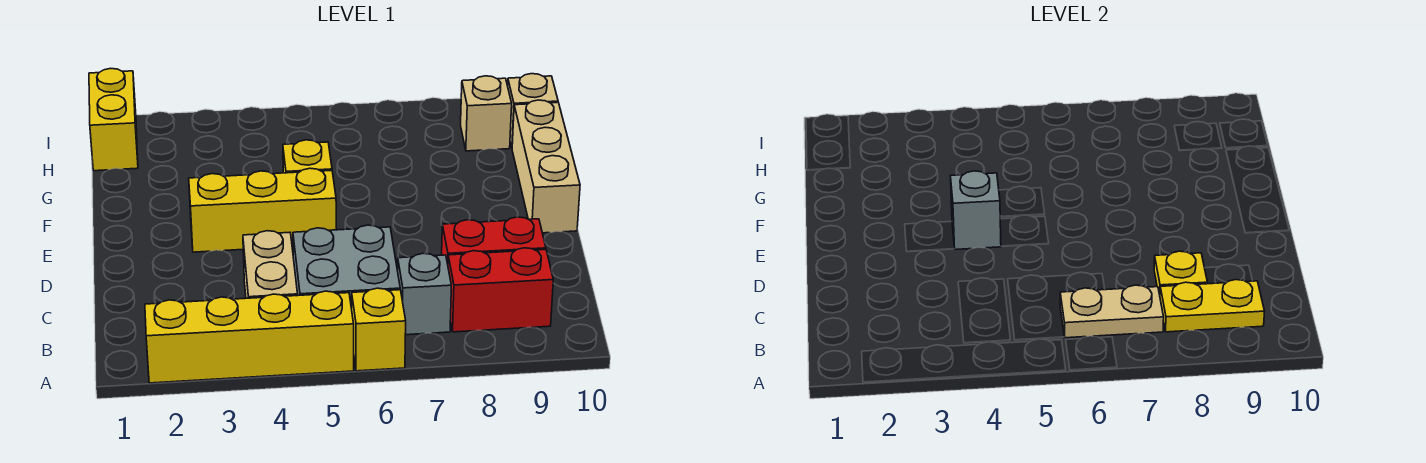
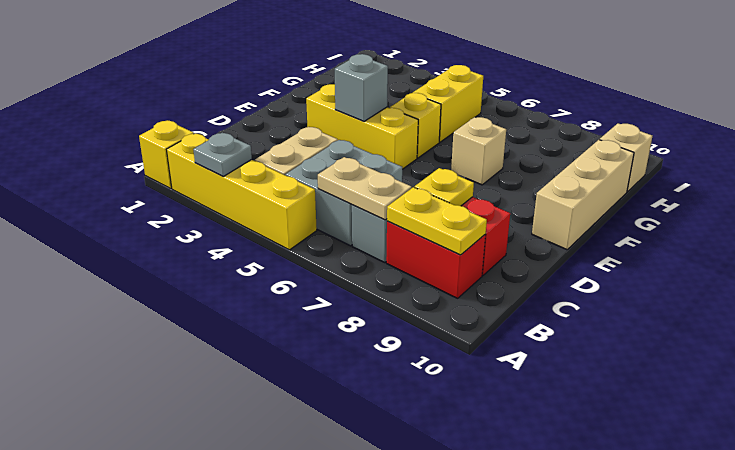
none -> grey 1x1 plate [193,133,252,176]
yellow 1x1 brick [352,288,406,371] -> yellow 1x1 brick moved to [139,121,194,189]
yellow 1x2 brick [89,68,138,171] -> yellow 1x2 brick moved to [413,65,483,142]
tan 1x1 brick [461,76,512,151] -> tan 1x1 brick moved to [451,117,506,185]

